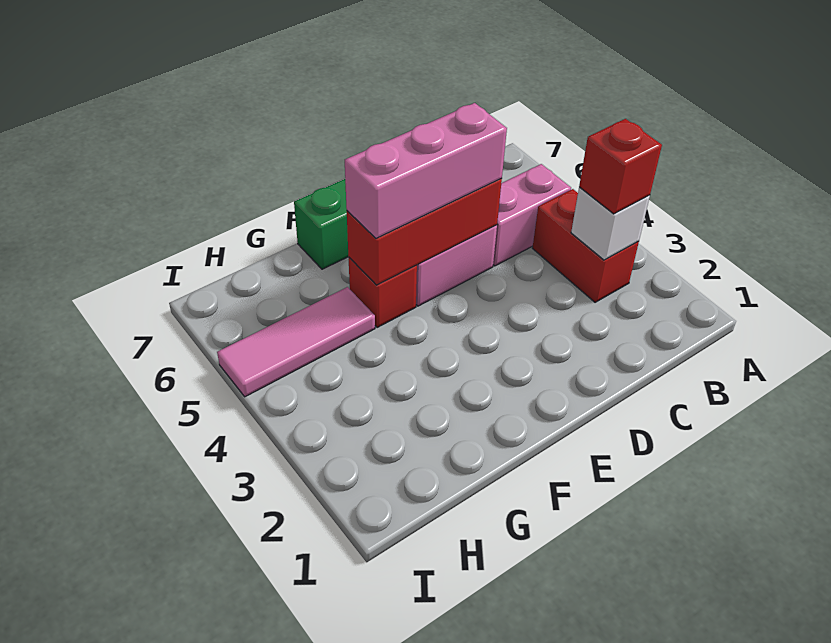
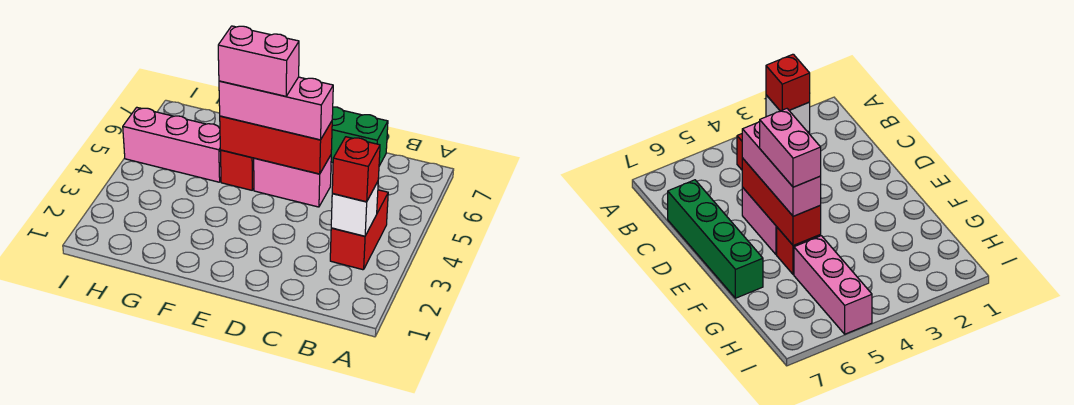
pink 1x2 brick [493,164,571,266] -> pink 1x2 brick moved to [218,26,299,96]
pink 1x3 tile [217,287,375,397] -> pink 1x3 brick [123,107,221,182]

